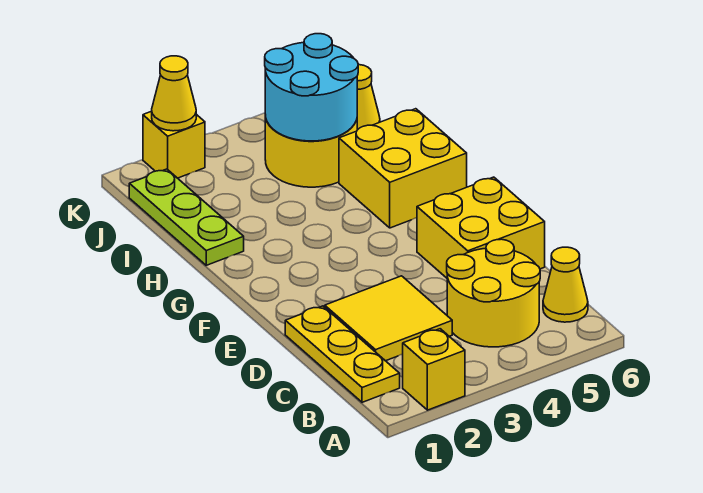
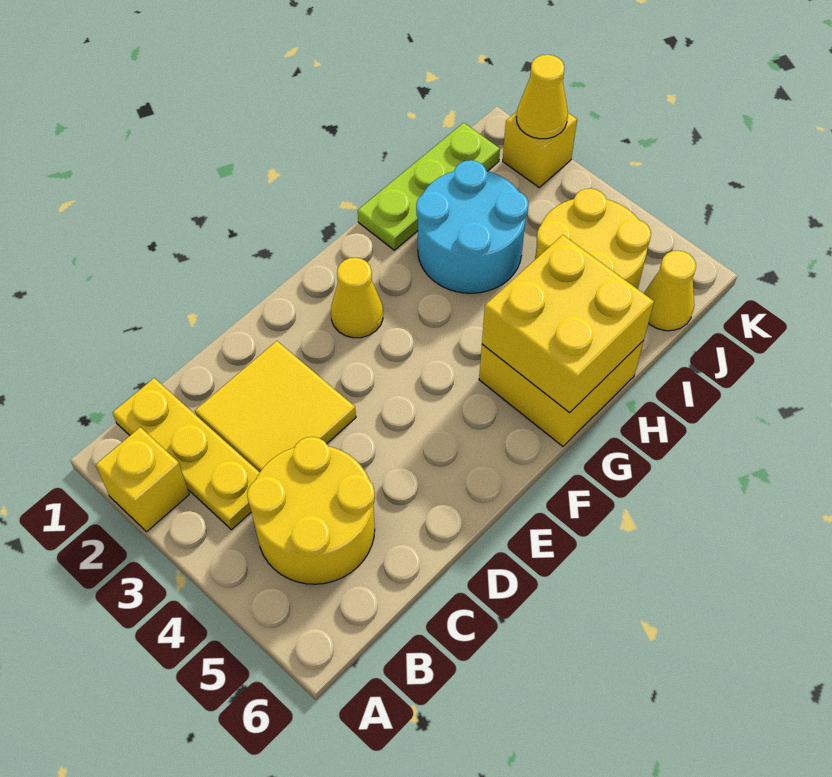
yellow 1x3 plate [285,306,400,402] -> yellow 1x3 plate turned to [112,378,260,530]
yellow 1x1 cone [543,247,588,322] -> yellow 1x1 cone moved to [331,258,383,338]
yellow 2x2 brick [417,177,545,278] -> yellow 2x2 brick moved to [482,235,654,412]
cyan 2x2 round brick [265,34,358,141] -> cyan 2x2 round brick moved to [416,160,528,293]

